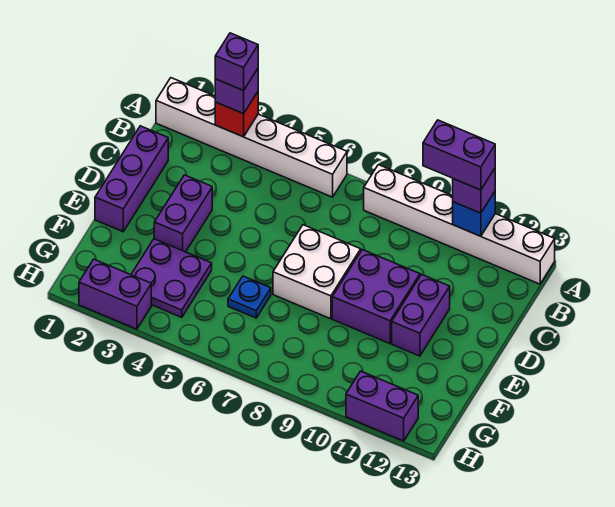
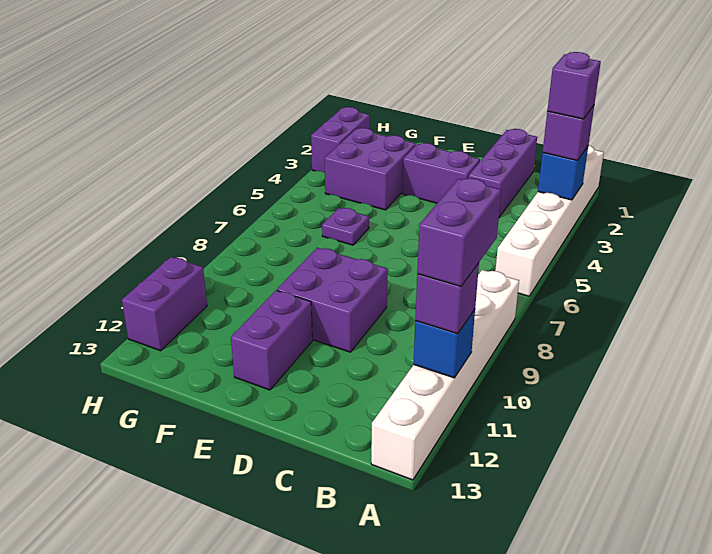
red 1x1 brick [215,92,258,137] -> blue 1x1 brick [538,146,588,200]
purple 1x3 brick [95,126,168,232] -> purple 1x3 brick turned to [469,129,537,217]
white 2x2 brick [273,225,361,319] -> none
purple 1x2 brick [392,274,450,356] -> purple 1x2 brick turned to [231,290,312,390]
purple 2x2 plate [131,239,212,317] -> purple 2x2 brick [325,128,416,210]
blue 1x1 plate [228,276,271,318] -> purple 1x1 plate [322,208,369,245]

